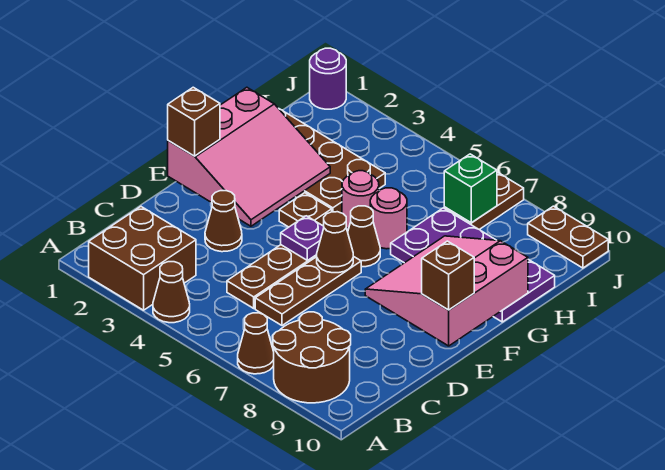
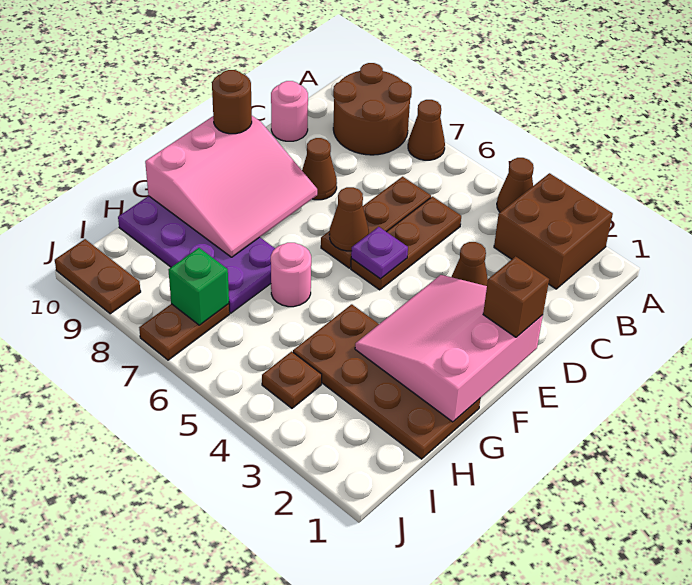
brown 1x1 brick [422,241,474,310] -> brown 1x1 round brick [212,70,252,134]
brown 1x1 plate [279,193,332,227] -> brown 1x1 plate moved to [262,351,322,408]
brown 1x1 cone [348,206,380,267] -> brown 1x1 cone moved to [302,138,337,200]
pink 1x1 round brick [342,171,379,229] -> pink 1x1 round brick moved to [271,81,308,141]
purple 1x1 round brick [310,48,346,109] -> none

